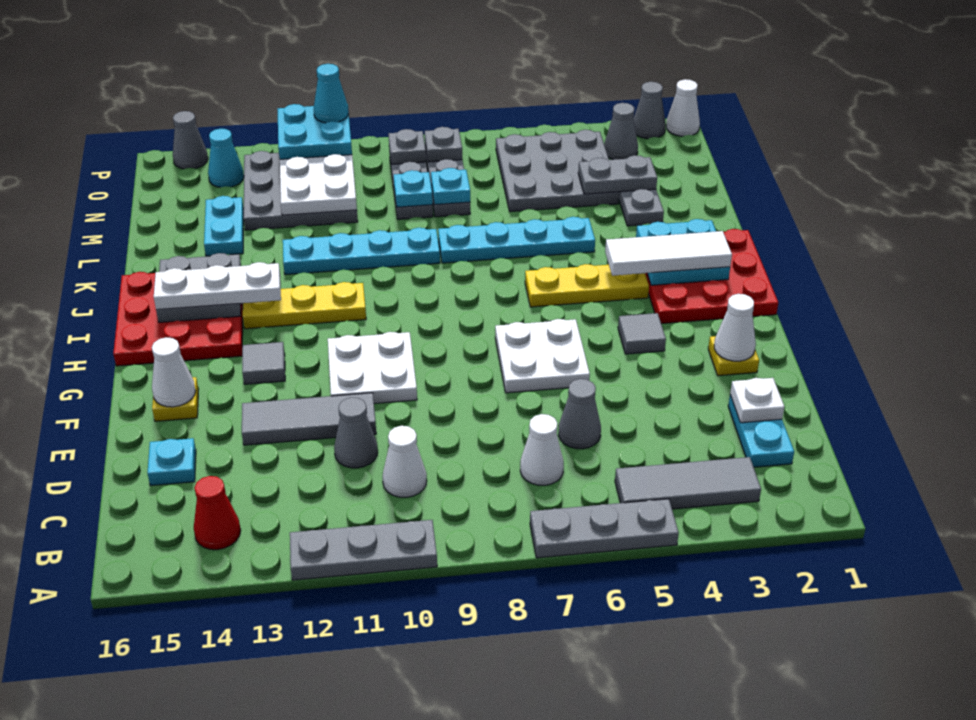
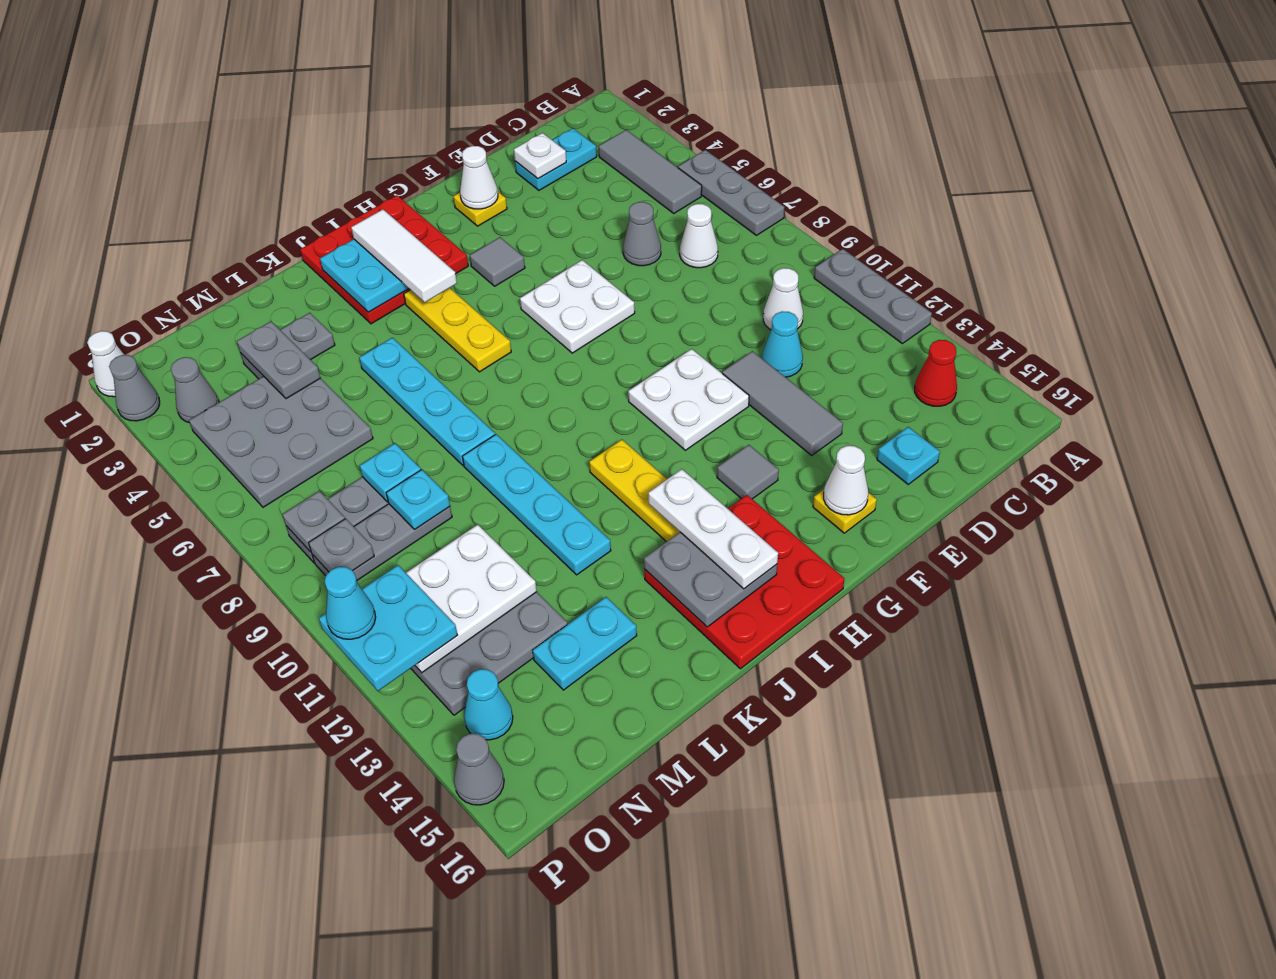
grey 1x1 cone [334,397,378,468] -> cyan 1x1 cone [762,311,803,377]

